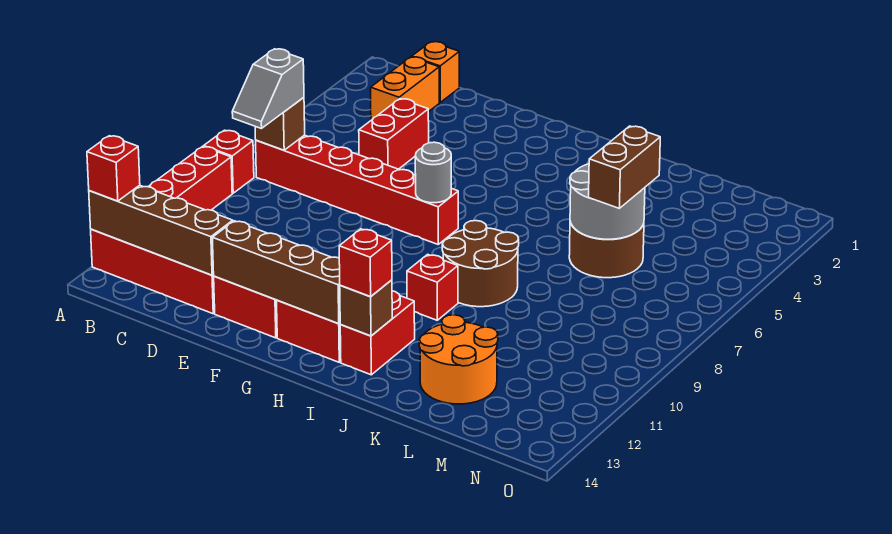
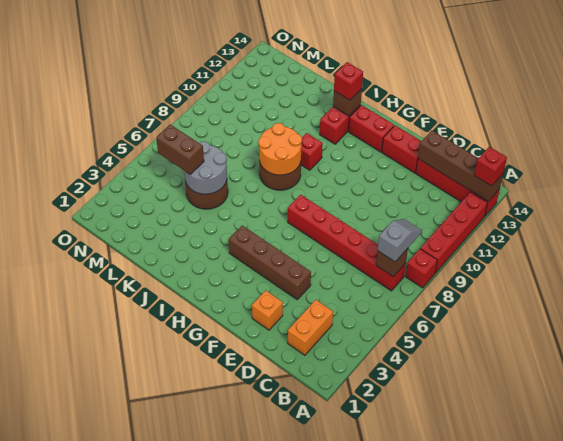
orange 1x1 brick [412,42,459,103] -> orange 1x1 brick moved to [252,290,283,330]
red 1x2 brick [359,99,429,169] -> none
brown 1x4 brick [212,221,340,323] -> brown 1x4 brick moved to [229,226,311,299]
grey 1x1 round brick [415,142,451,203] -> none
orange 2x2 round brick [419,315,498,404] -> orange 2x2 round brick moved to [258,123,302,175]
brown 1x2 brick [589,126,660,208] -> brown 1x2 brick turned to [156,125,204,175]

